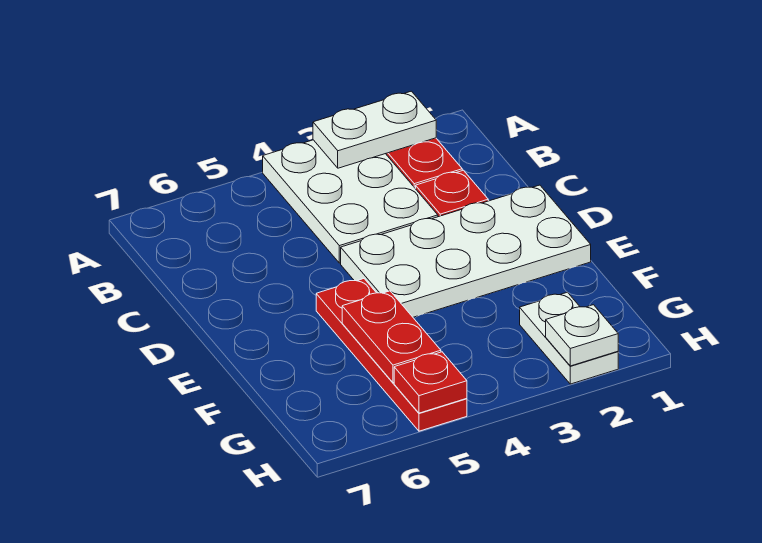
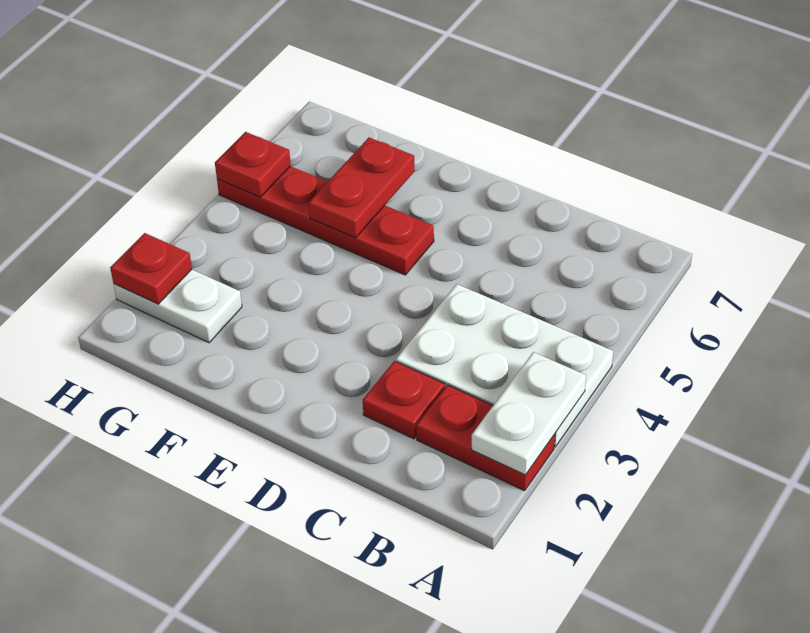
white 2x4 plate [341,185,591,317] -> none
red 1x2 plate [342,291,441,383] -> red 1x2 plate turned to [309,138,415,238]
white 1x1 plate [546,305,618,366] -> red 1x1 plate [110,233,192,304]

